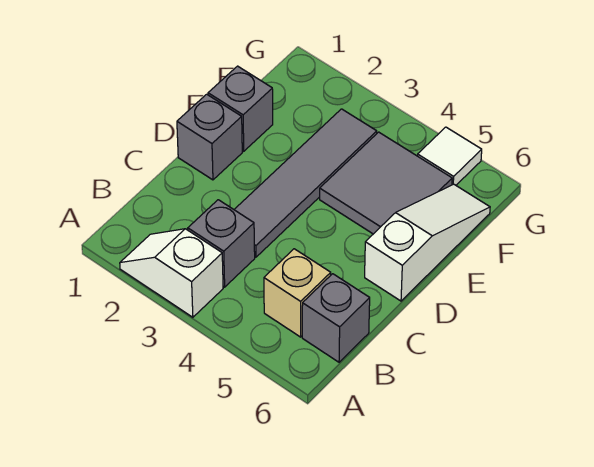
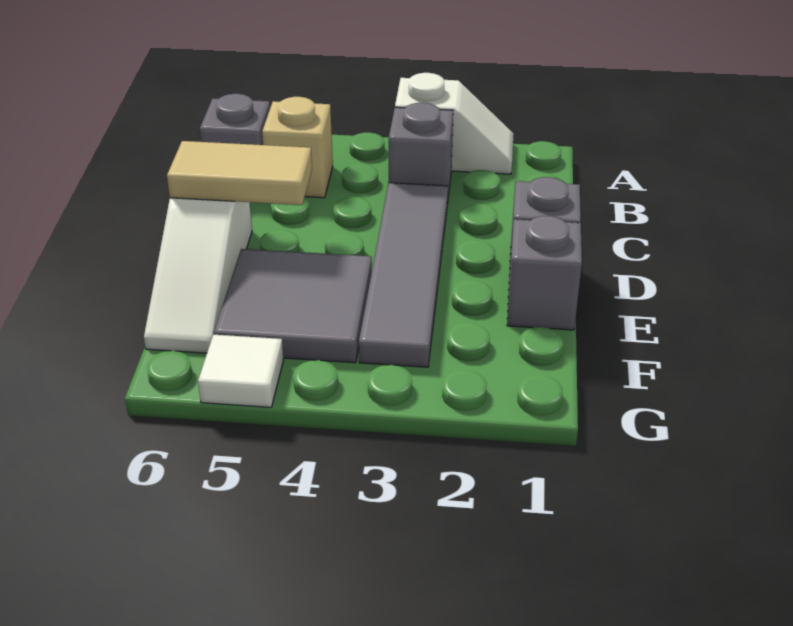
none -> tan 1x2 tile [167,141,312,205]

